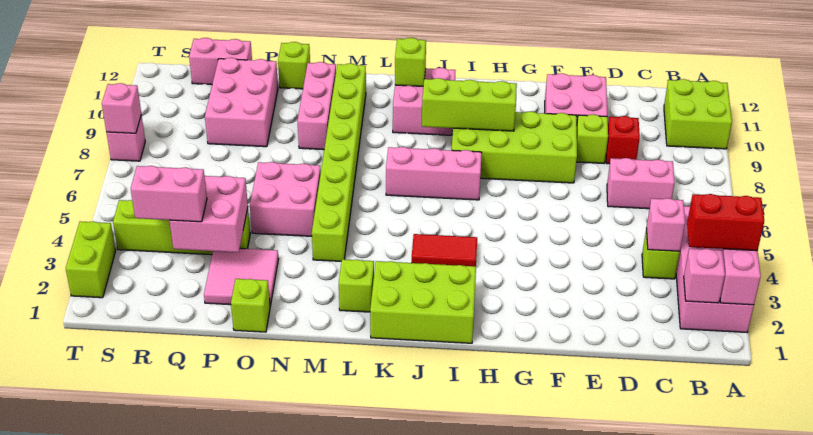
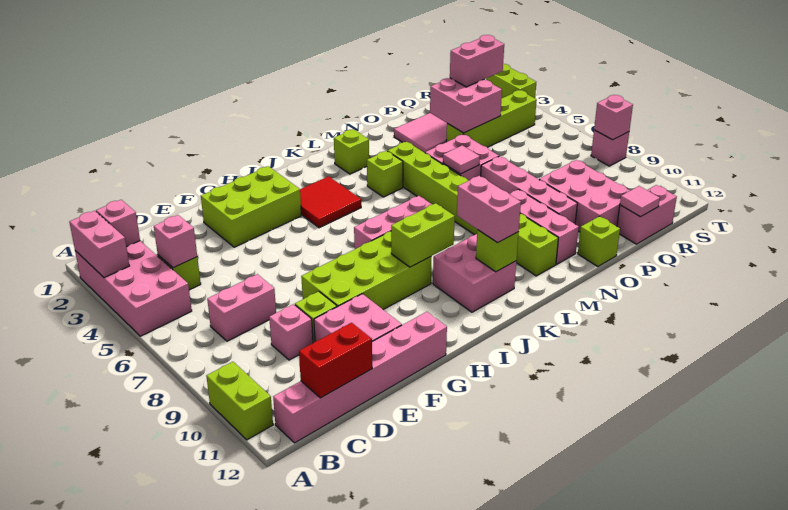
red 1x2 brick [687,194,764,251] -> red 1x2 brick moved to [299,323,372,398]
lime 2x2 brick [664,79,732,149] -> lime 1x2 brick [206,362,273,440]
none -> pink 1x6 brick [273,312,447,443]
red 1x1 brick [606,116,640,164] -> pink 1x1 brick [269,304,313,360]
lime 1x3 brick [422,78,517,131] -> lime 1x2 brick [391,203,455,267]
lime 2x3 brick [370,261,476,343] -> lime 2x3 brick moved to [201,166,301,247]
red 1x2 tile [412,234,477,266] -> red 2x2 tile [300,176,361,228]
none -> pink 1x2 brick [457,176,521,243]
none -> pink 1x1 tile [443,145,480,174]
lime 1x1 brick [231,279,270,332] -> lime 1x1 brick moved to [367,151,403,197]
none -> pink 1x4 brick [481,156,577,224]
none -> pink 1x1 tile [620,186,660,217]

